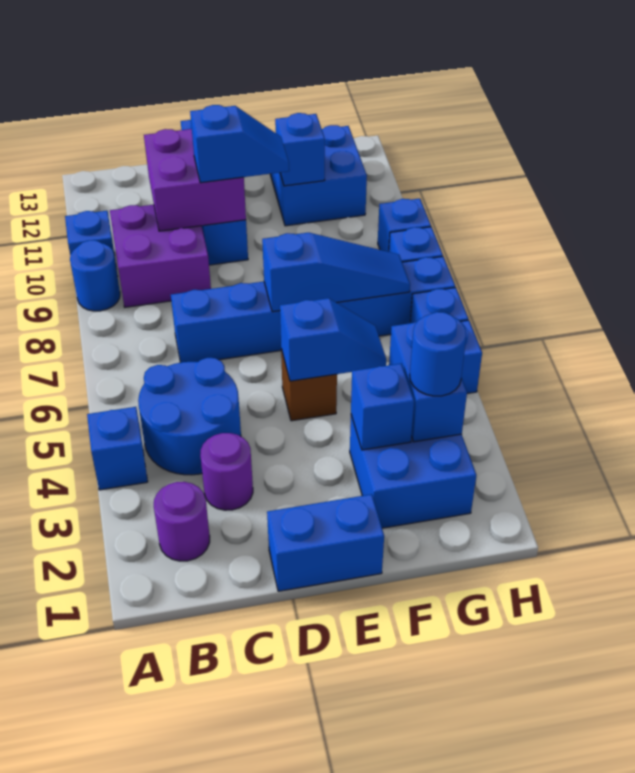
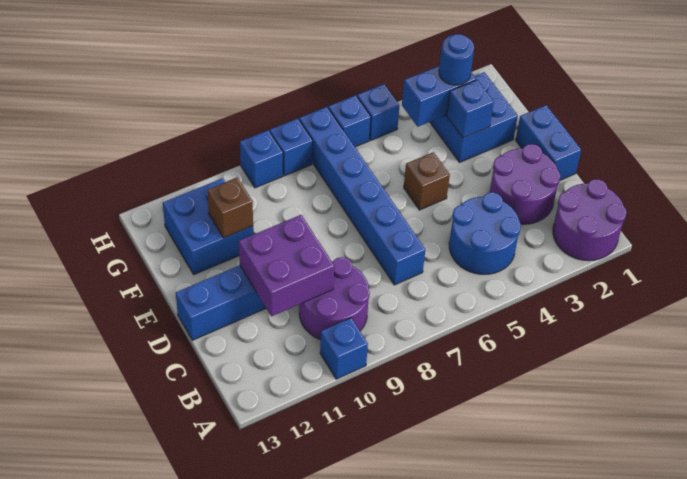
blue 1x1 brick [87,407,148,490] -> none
blue 1x1 round brick [70,240,120,311] -> none
purple 1x1 round brick [154,482,210,561] -> purple 2x2 round brick [553,179,627,261]
purple 2x2 brick [110,205,211,307] -> purple 2x2 round brick [299,257,370,340]
purple 1x1 round brick [200,433,253,510] -> purple 2x2 round brick [490,144,560,224]
blue 1x2 slope [190,105,289,183] -> none
blue 1x2 slope [280,298,386,381] -> none
blue 1x3 slope [262,233,410,312] -> none
blue 1x1 brick [275,113,325,186] -> brown 1x1 brick [207,177,253,238]

